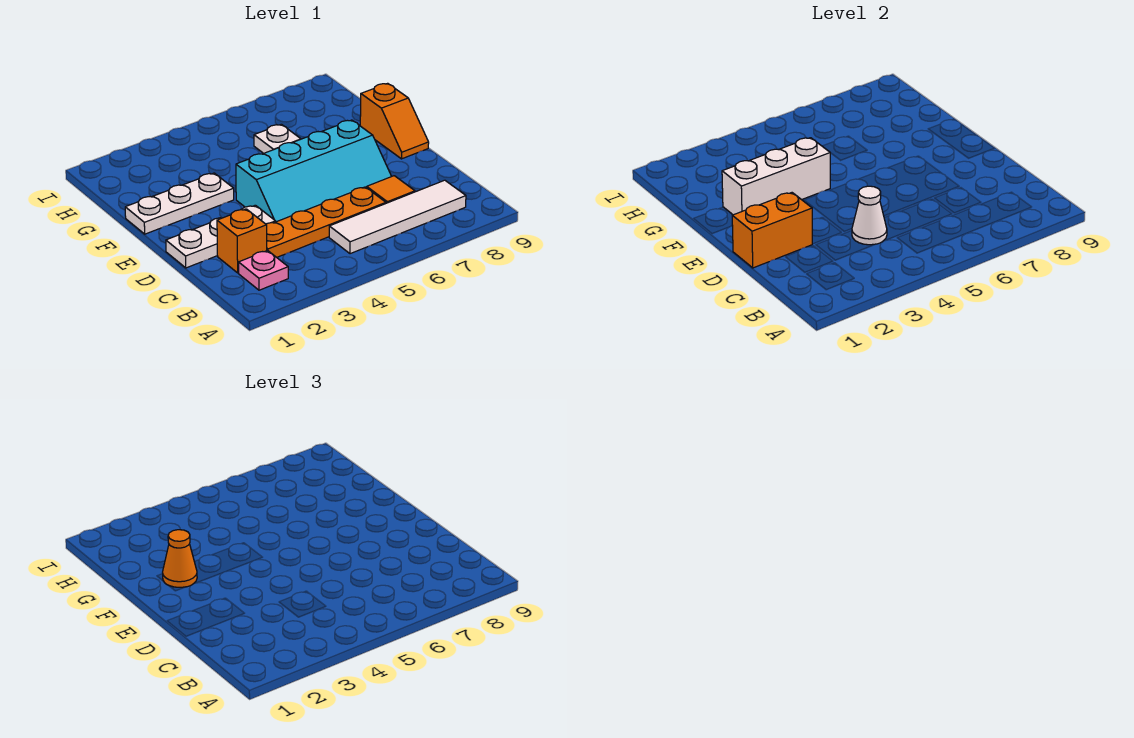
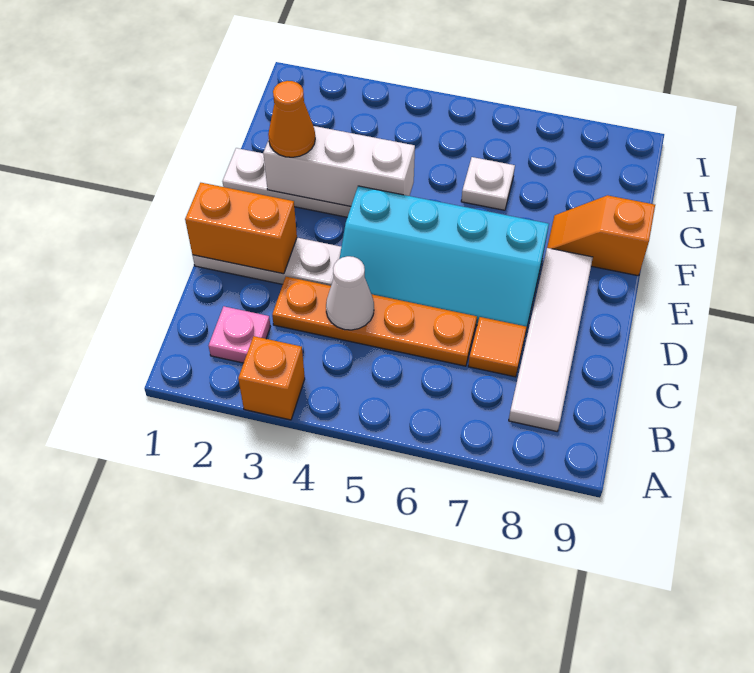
white 1x4 tile [329,180,466,254] -> white 1x4 tile turned to [509,248,593,431]
orange 1x1 brick [217,209,267,273] -> orange 1x1 brick moved to [238,336,305,420]
orange 1x2 slope [360,83,429,159] -> orange 1x2 slope turned to [547,195,655,276]

